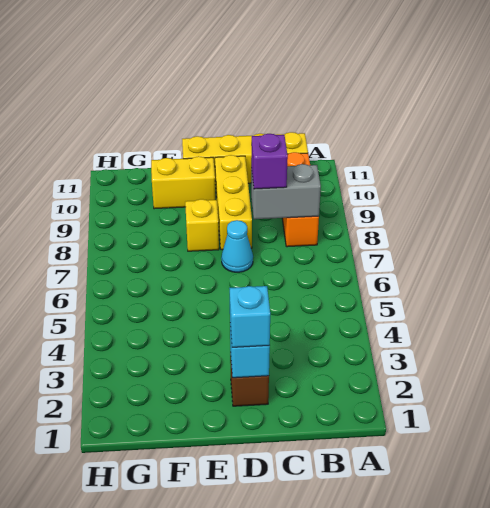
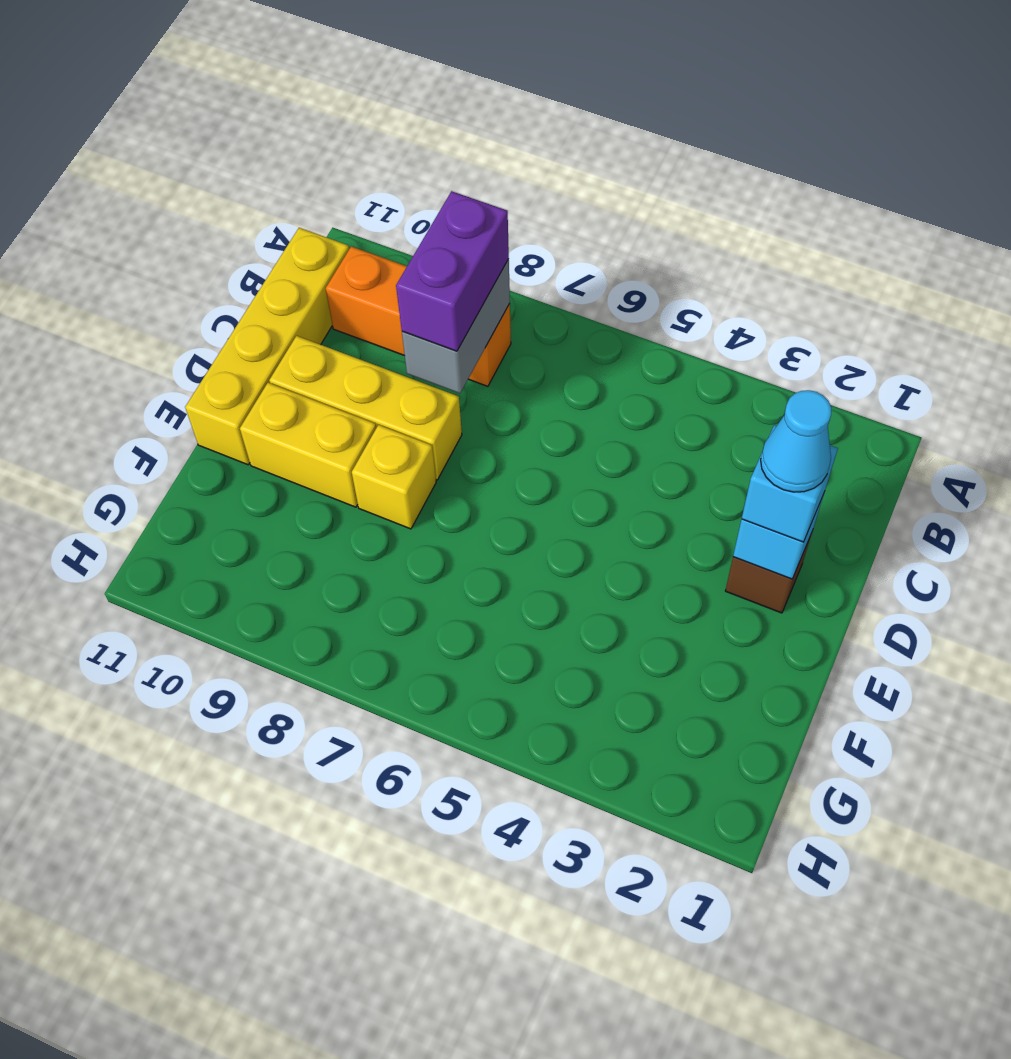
purple 1x1 brick [251,134,288,189] -> purple 1x2 brick [396,191,509,351]
cyan 1x1 cone [221,220,253,272] -> cyan 1x1 cone moved to [761,390,831,492]
yellow 1x2 brick [151,156,215,209] -> yellow 1x2 brick turned to [240,383,376,507]

